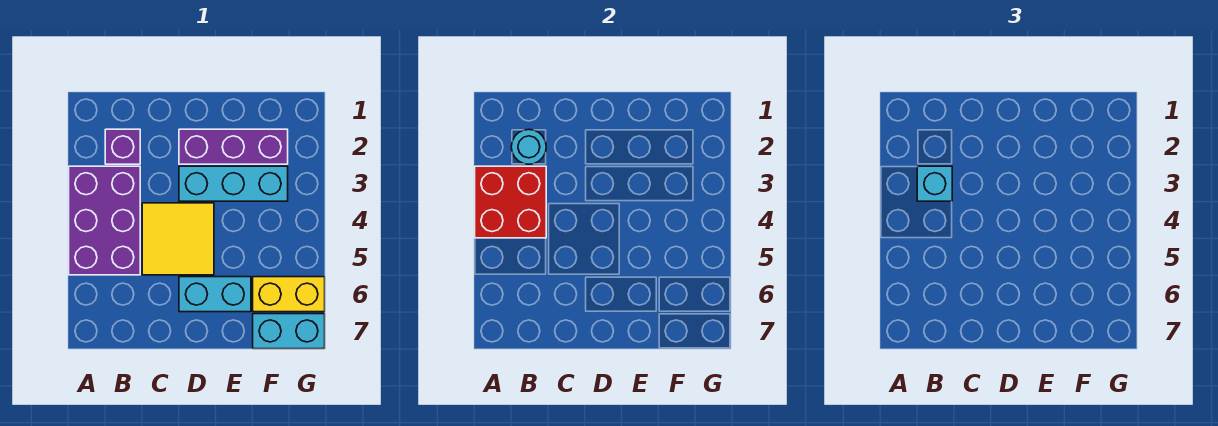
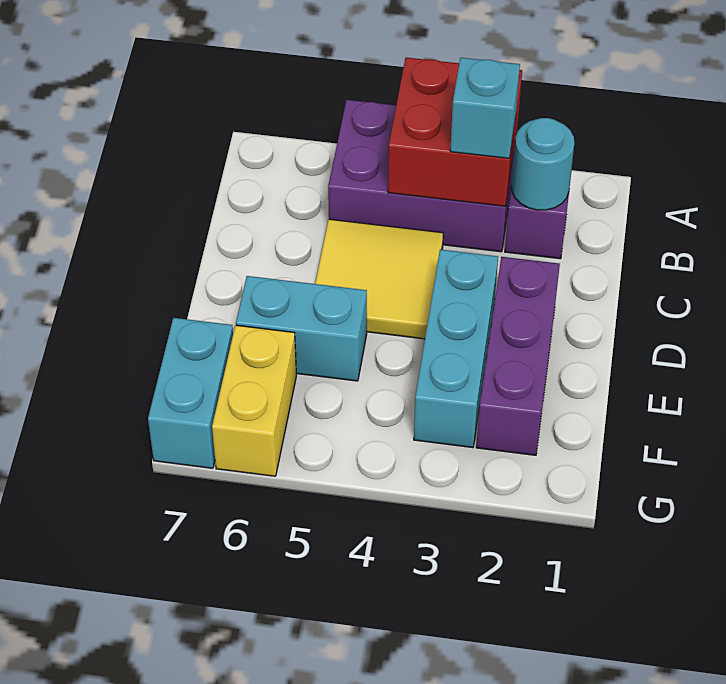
cyan 1x2 brick [179,277,251,312] -> cyan 1x2 brick turned to [236,276,367,381]

